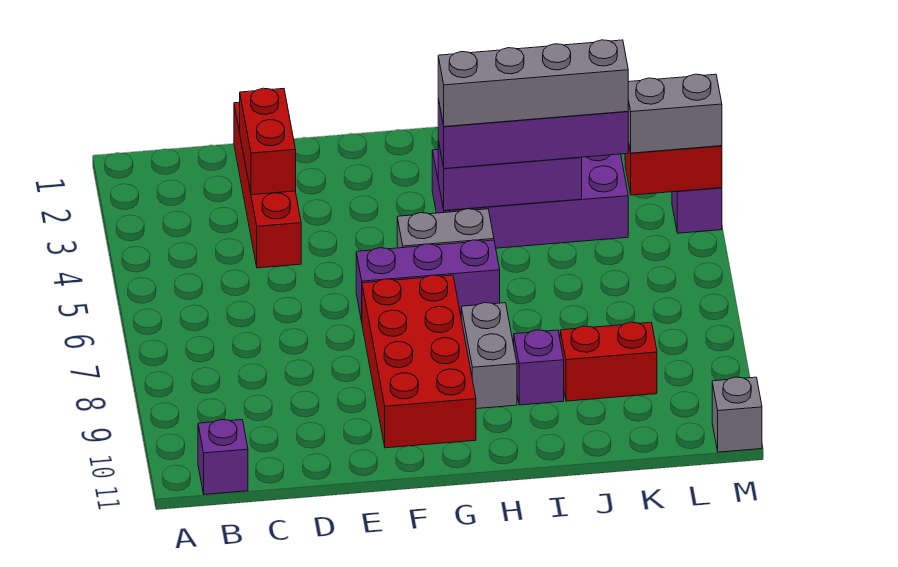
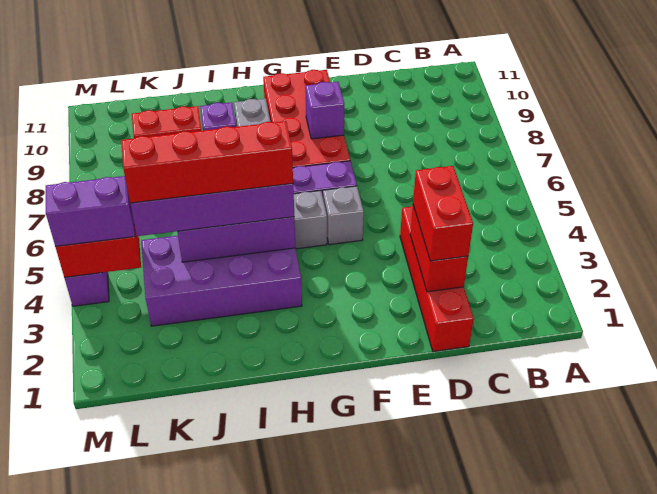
purple 1x1 brick [198,420,248,494] -> purple 1x1 brick moved to [305,82,344,139]
none -> red 1x2 brick [413,166,473,261]
grey 1x4 brick [438,40,628,127] -> red 1x4 brick [121,121,293,203]
grey 1x2 brick [628,74,722,153] -> purple 1x2 brick [46,176,135,247]
grey 1x1 brick [712,377,762,452] -> grey 1x1 brick moved to [323,186,364,245]

